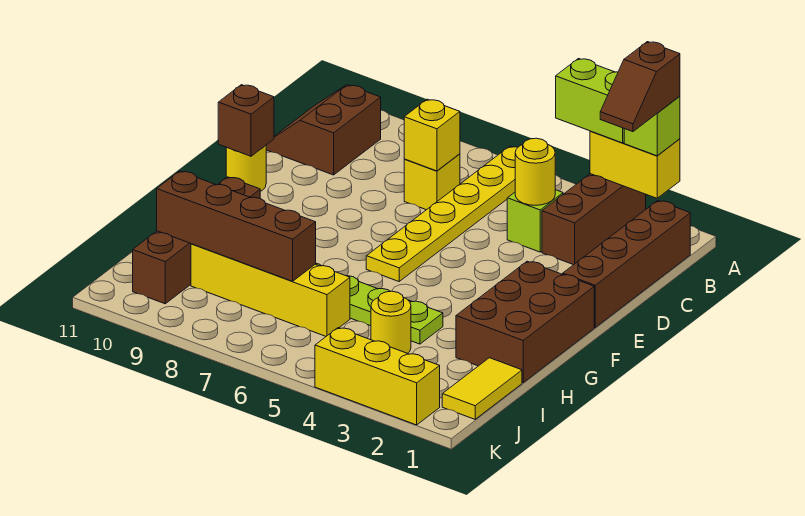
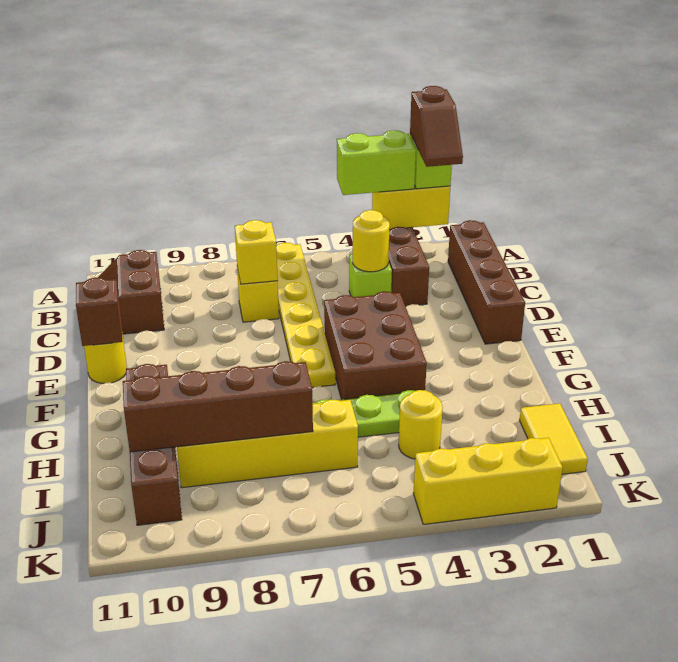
brown 2x3 brick [456,261,594,382] -> brown 2x3 brick moved to [324,291,427,400]

